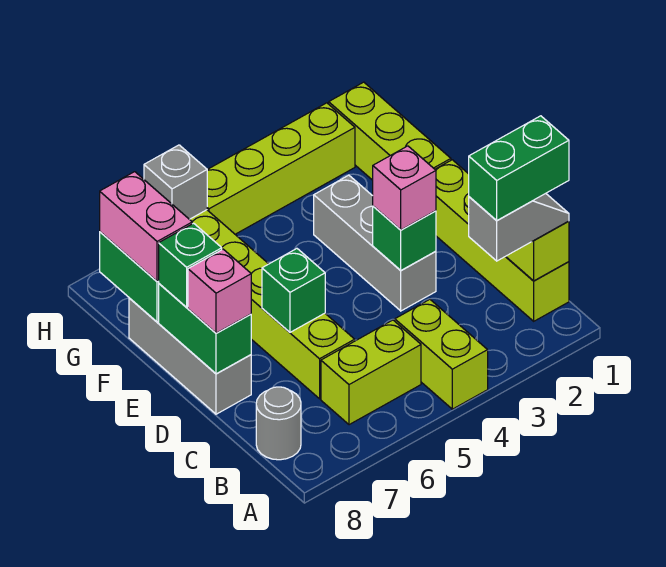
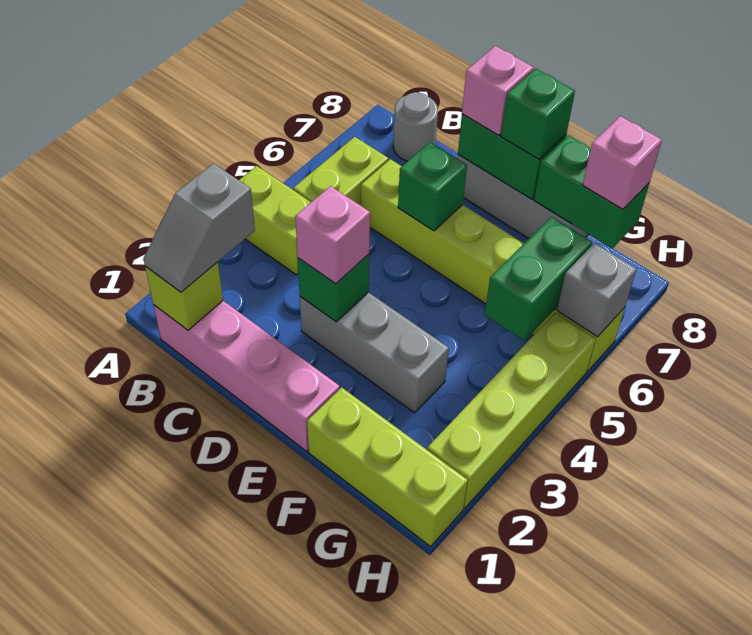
lime 1x4 brick [435,160,569,321] -> pink 1x4 brick [154,301,340,452]
green 1x2 brick [469,116,569,221] -> green 1x2 brick moved to [485,217,592,341]
pink 1x2 brick [100,172,192,282] -> pink 1x1 brick [583,116,662,209]

